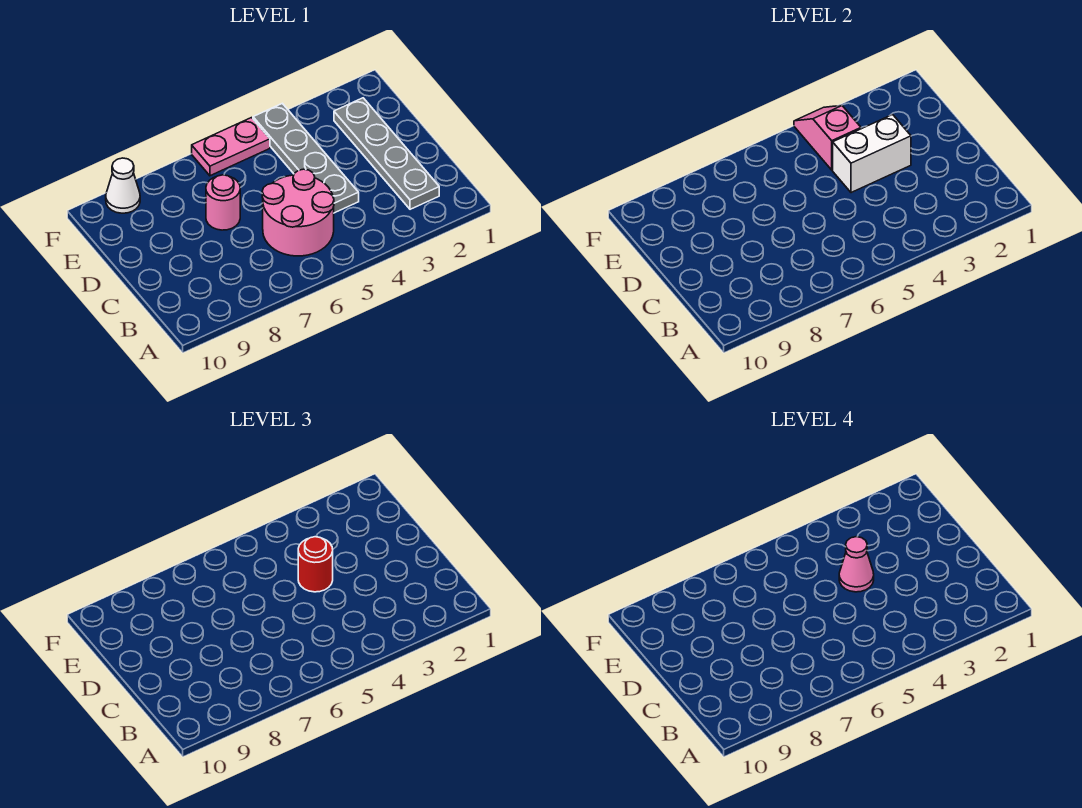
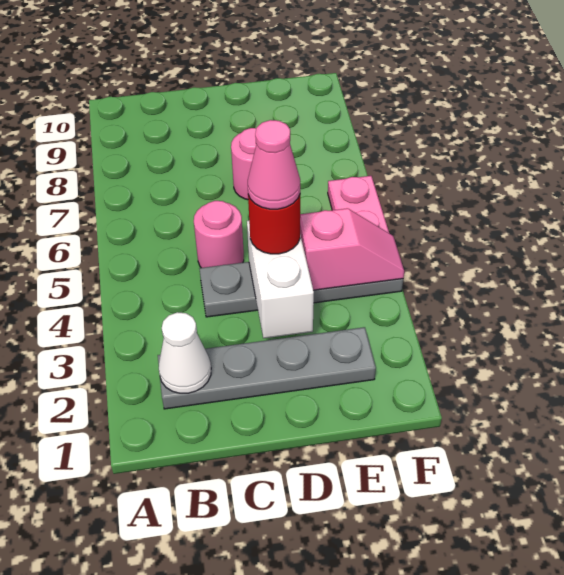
pink 2x2 round brick [262,169,334,256] -> pink 1x1 round brick [194,201,244,268]
white 1x1 cone [106,158,140,213] -> white 1x1 cone moved to [159,312,211,393]

